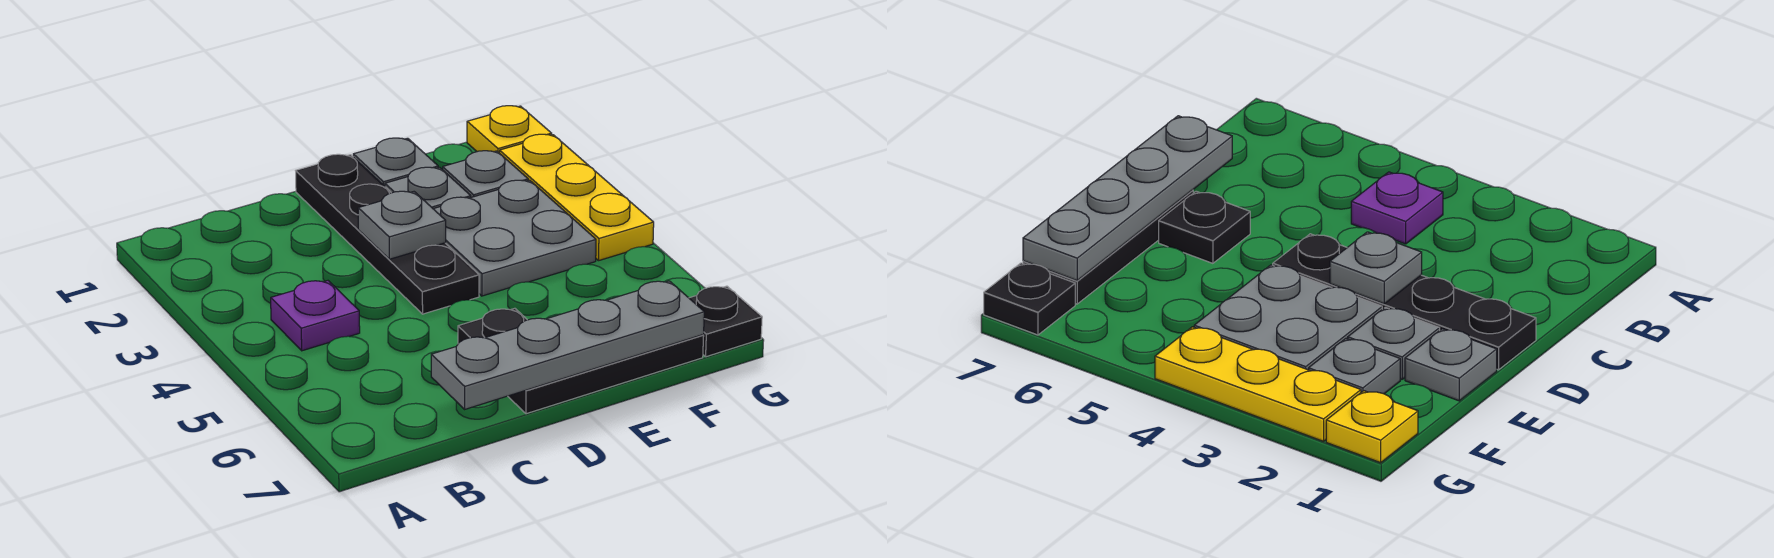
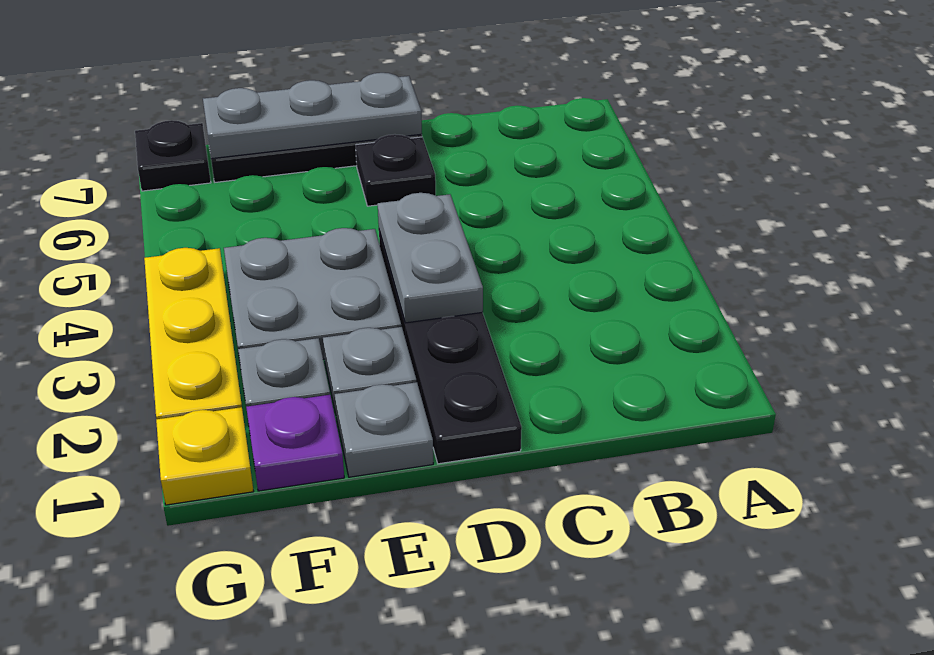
purple 1x1 plate [271,281,360,351] -> purple 1x1 plate moved to [246,395,344,491]
grey 1x4 plate [431,281,704,409] -> grey 1x3 plate [203,73,422,159]
grey 1x1 plate [358,191,446,259] -> grey 1x2 plate [378,193,483,323]

